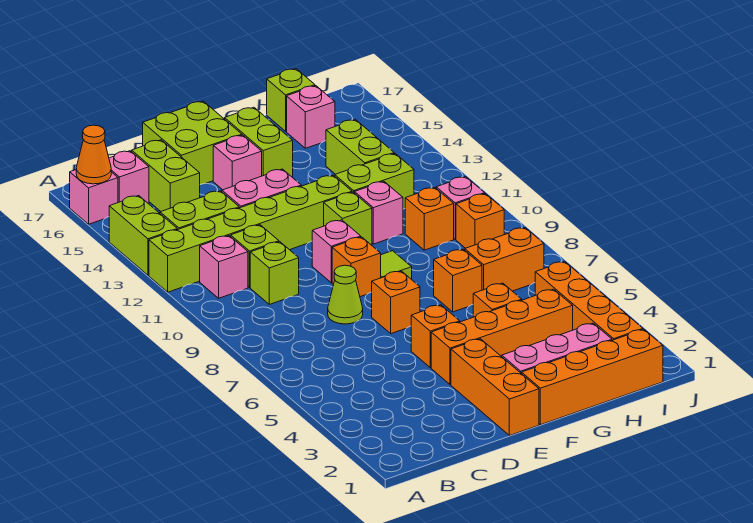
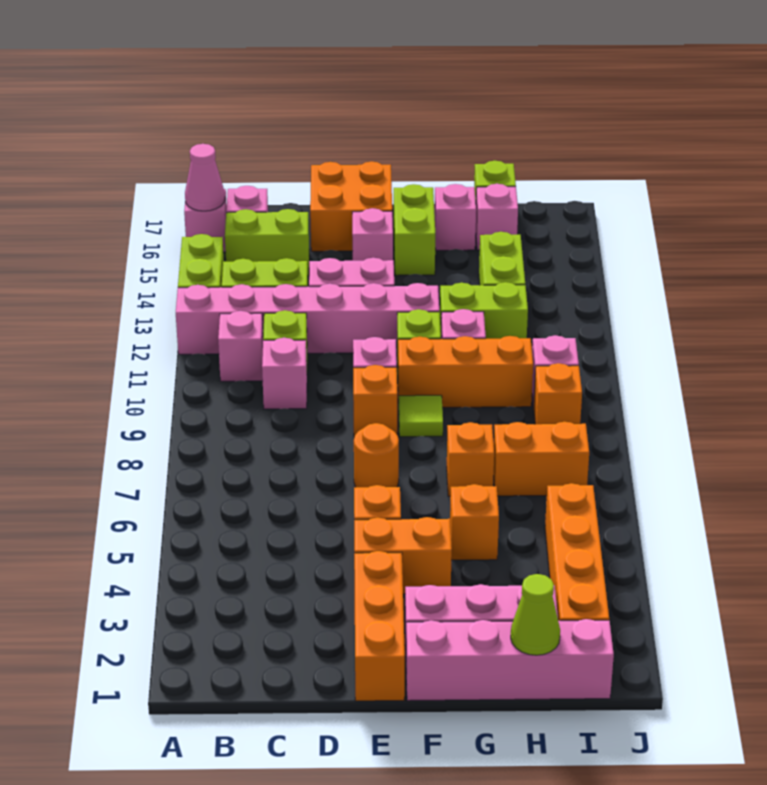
lime 1x6 brick [149,175,352,292] -> pink 1x6 brick [176,283,439,354]
orange 1x1 cone [76,125,111,184] -> pink 1x1 cone [185,144,225,211]
lime 1x1 brick [250,242,299,304] -> pink 1x1 brick [262,338,307,409]
lime 1x2 brick [132,140,200,211] -> lime 1x2 brick turned to [225,209,309,276]
lime 1x1 cone [328,265,363,324] -> lime 1x1 cone moved to [511,574,560,655]
lime 2x2 brick [143,101,242,185] -> orange 2x2 brick [310,161,392,251]
orange 1x4 brick [431,289,573,385] -> orange 1x2 brick [354,517,452,594]
orange 1x1 brick [372,271,420,334] -> orange 1x1 round brick [354,423,399,487]
orange 1x4 brick [522,329,663,425] -> pink 1x4 brick [406,619,614,701]
none -> pink 1x1 brick [435,184,476,250]
orange 1x1 brick [405,187,454,250] -> orange 1x3 brick [398,336,533,407]

